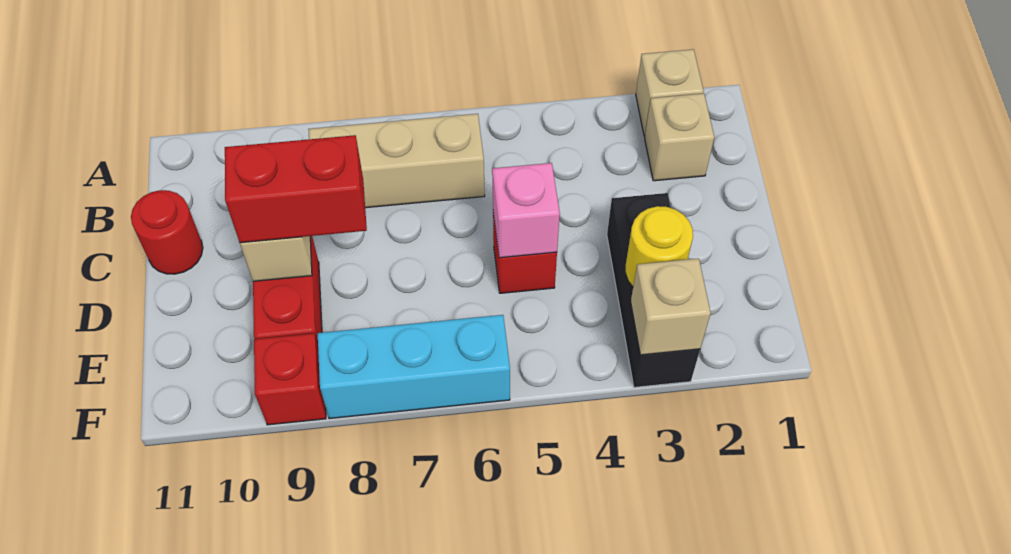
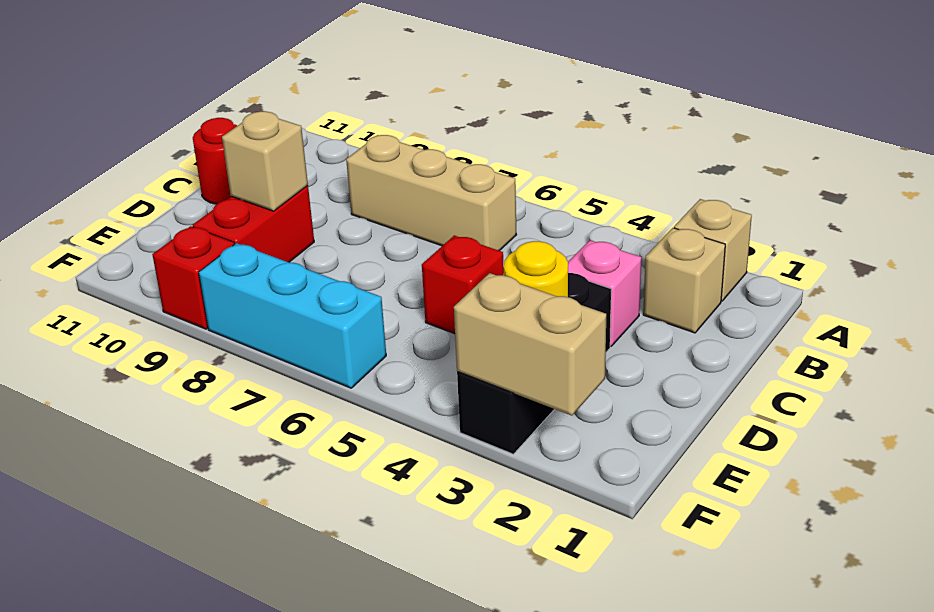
pink 1x1 brick [492,163,560,258] -> pink 1x1 brick moved to [568,240,642,346]
red 1x2 brick [225,135,367,243] -> none
tan 1x1 brick [631,258,711,355] -> tan 1x2 brick [454,273,606,416]

